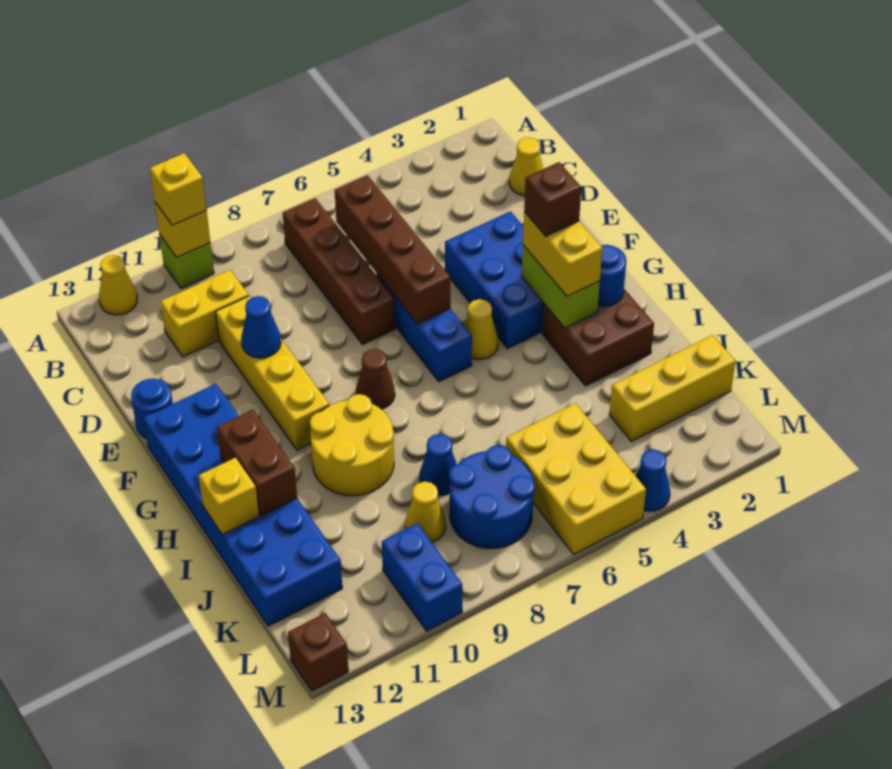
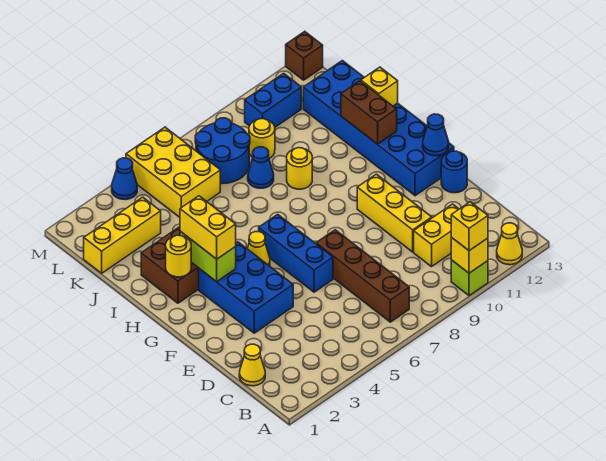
brown 1x4 brick [335,175,450,324] -> none
yellow 1x4 brick [216,296,329,450] -> yellow 1x3 brick [357,174,432,252]
blue 1x1 cone [241,296,281,358] -> blue 1x1 cone moved to [423,114,449,156]
brown 1x1 brick [524,162,581,236] -> none
brown 1x1 cone [356,349,395,409] -> none
blue 1x1 round brick [598,245,626,306] -> yellow 1x1 round brick [166,235,191,277]
yellow 2x2 round brick [310,394,394,496] -> yellow 1x1 round brick [287,148,312,189]
yellow 1x1 cone [405,482,446,542] -> yellow 1x1 round brick [249,119,275,158]
blue 1x2 brick [382,523,462,631] -> blue 1x2 brick turned to [245,73,301,127]

